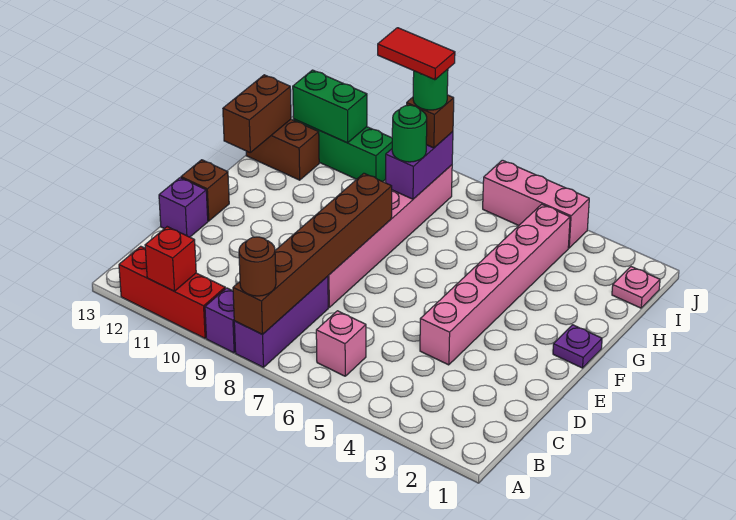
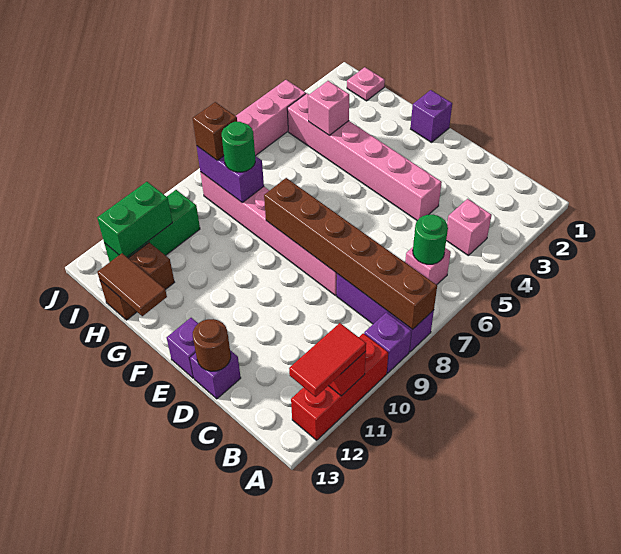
brown 1x1 round brick [239,237,276,296] -> brown 1x1 round brick moved to [193,319,231,371]
none -> pink 1x1 brick [446,199,492,255]
brown 1x1 brick [181,160,229,221] -> purple 1x1 brick [167,318,198,378]
purple 1x1 plate [553,325,602,368] -> purple 1x1 brick [411,90,452,142]
brown 1x2 brick [223,75,291,152] -> brown 1x2 tile [97,253,167,316]
none -> pink 1x1 brick [308,81,349,135]
green 1x1 round brick [413,69,448,110] -> green 1x1 round brick moved to [413,215,448,264]
red 1x2 tile [378,28,455,80] -> red 1x2 tile moved to [289,323,366,397]

